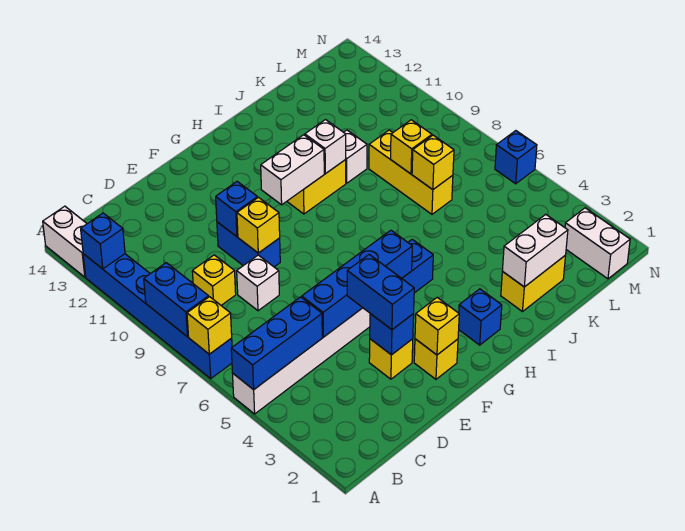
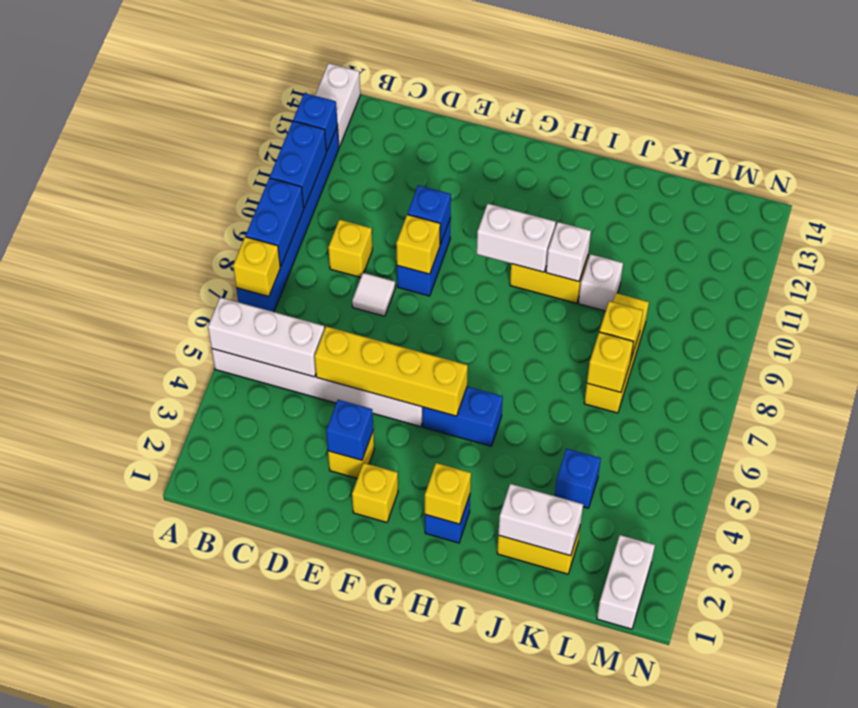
blue 1x3 brick [231,297,322,390] -> white 1x3 brick [208,297,325,377]
blue 1x4 brick [302,230,412,337] -> yellow 1x4 brick [314,326,468,416]
white 1x1 brick [237,255,279,311] -> white 1x1 tile [352,273,395,316]
blue 1x2 brick [347,255,414,330] -> blue 1x2 brick moved to [270,121,326,208]
yellow 1x1 brick [415,298,459,355] -> yellow 1x1 brick moved to [425,463,471,524]
blue 1x1 brick [495,131,537,184] -> blue 1x1 brick moved to [555,449,601,508]

